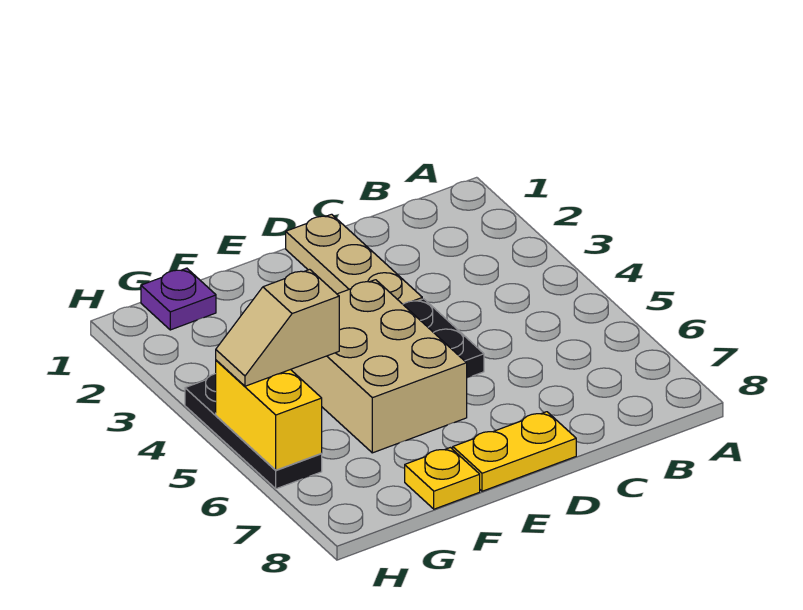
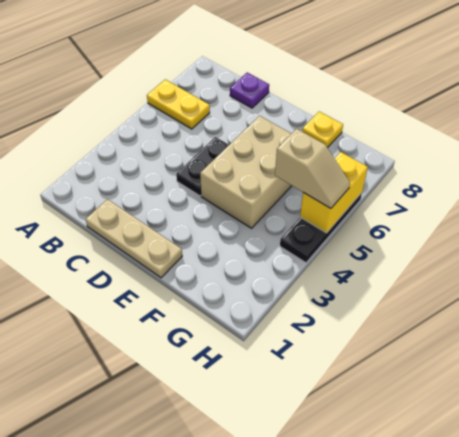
tan 1x3 plate [286,214,422,304] -> tan 1x3 plate turned to [86,199,182,278]
yellow 1x2 plate [453,412,576,491] -> yellow 1x2 plate moved to [147,79,210,129]
purple 1x1 plate [141,268,216,330] -> purple 1x1 plate moved to [230,73,269,108]

